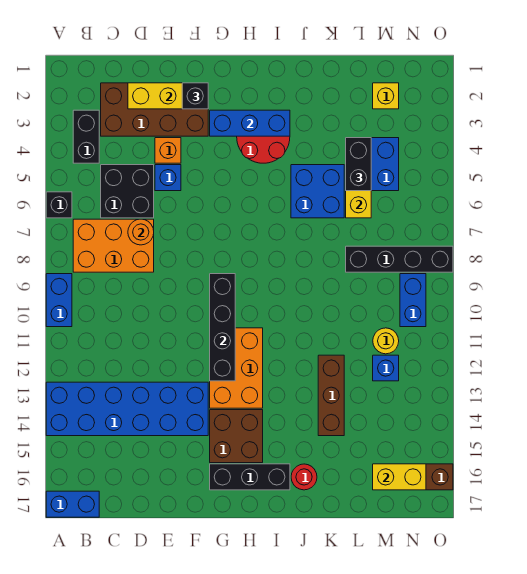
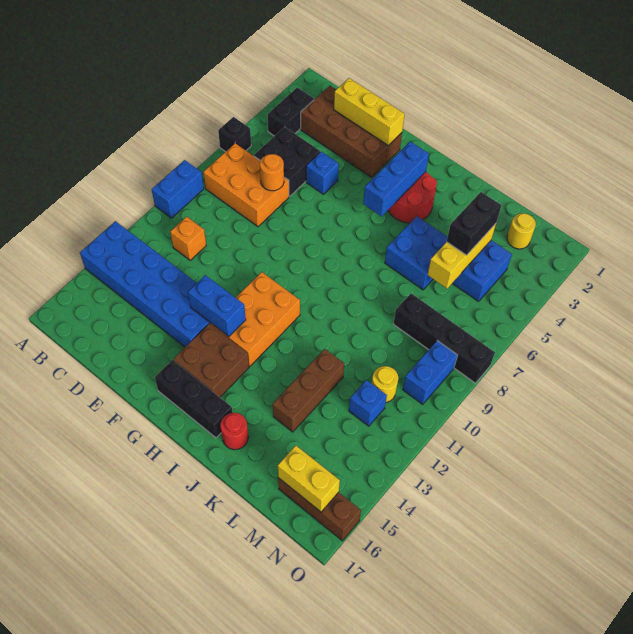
blue 1x2 brick [46,491,99,517] -> blue 1x2 brick moved to [188,275,246,337]
orange 1x1 brick [155,138,181,163] -> orange 1x1 brick moved to [170,217,206,260]
black 1x1 brick [182,83,208,109] -> none
blue 1x3 brick [210,110,290,136] -> blue 1x3 brick turned to [363,142,429,216]
black 1x4 brick [210,274,235,381] -> none
yellow 1x1 brick [373,83,399,109] -> yellow 1x1 round brick [507,213,536,249]

